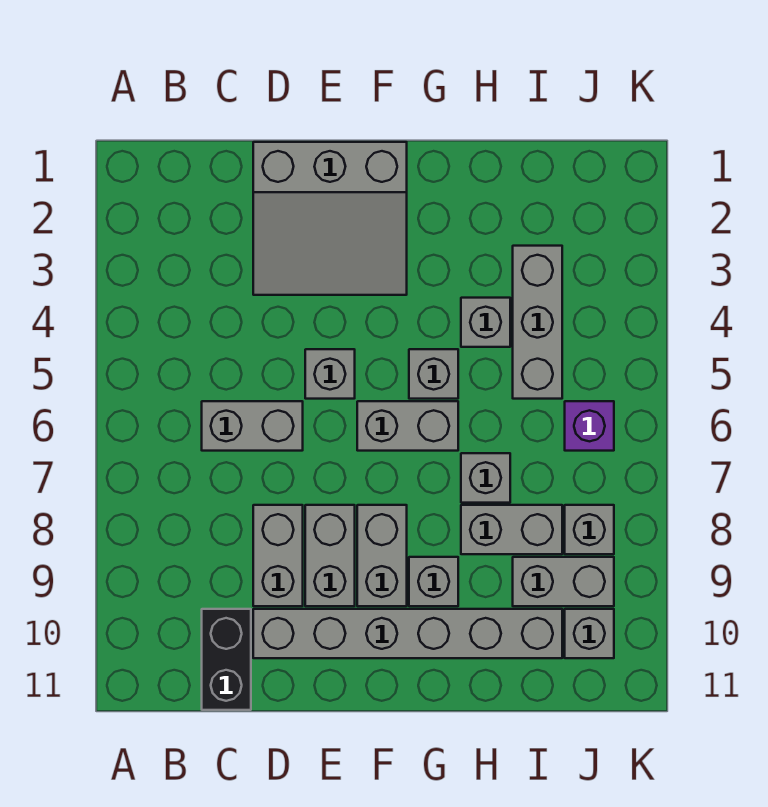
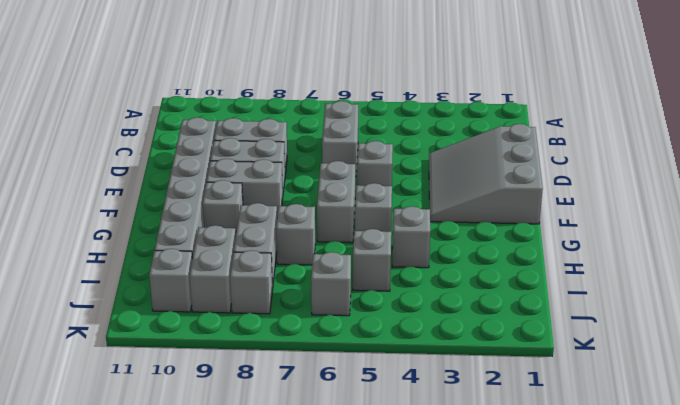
black 1x2 brick [202,609,251,710] -> none
grey 1x3 brick [513,246,562,399] -> grey 1x1 brick [353,229,391,291]
purple 1x1 brick [565,401,614,451] -> grey 1x1 brick [311,252,351,316]

